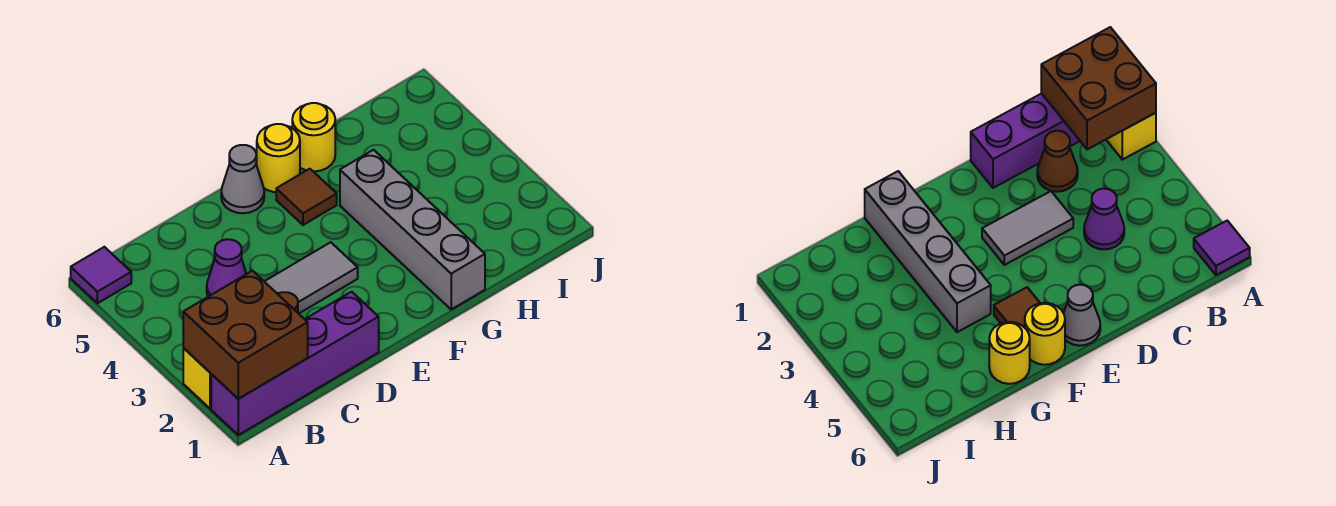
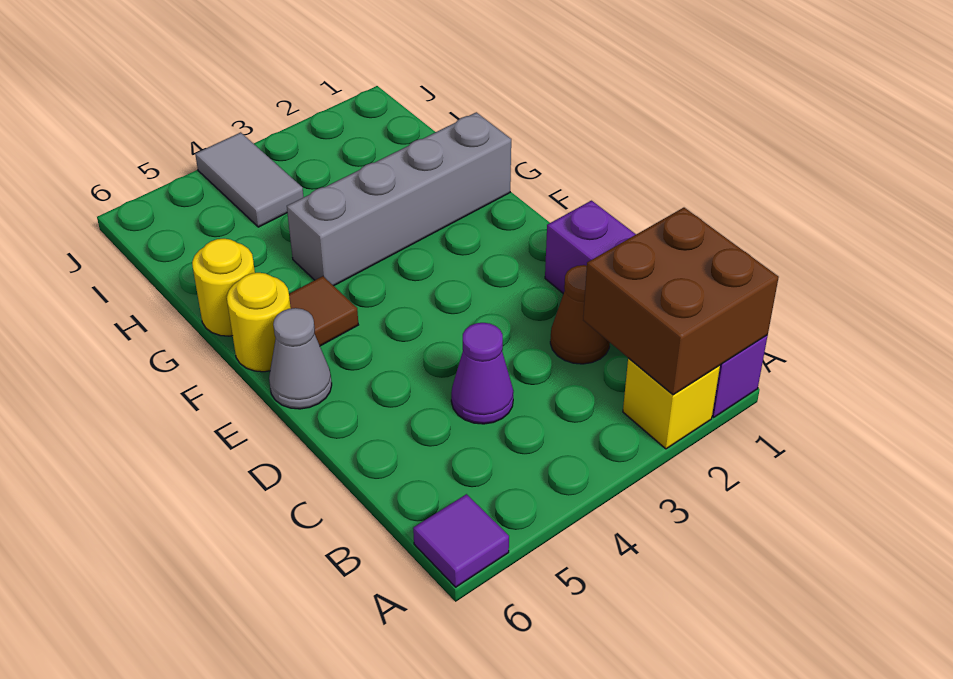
grey 1x2 tile [264,242,358,314] -> grey 1x2 tile moved to [195,132,304,227]

